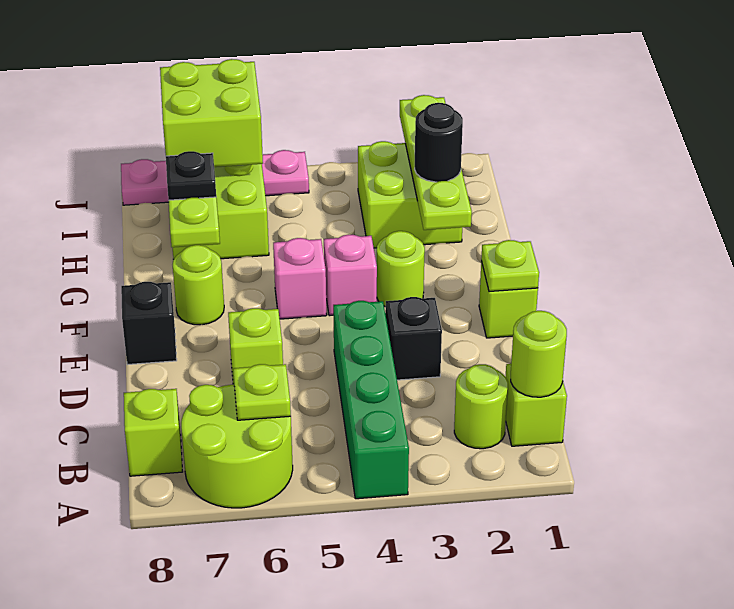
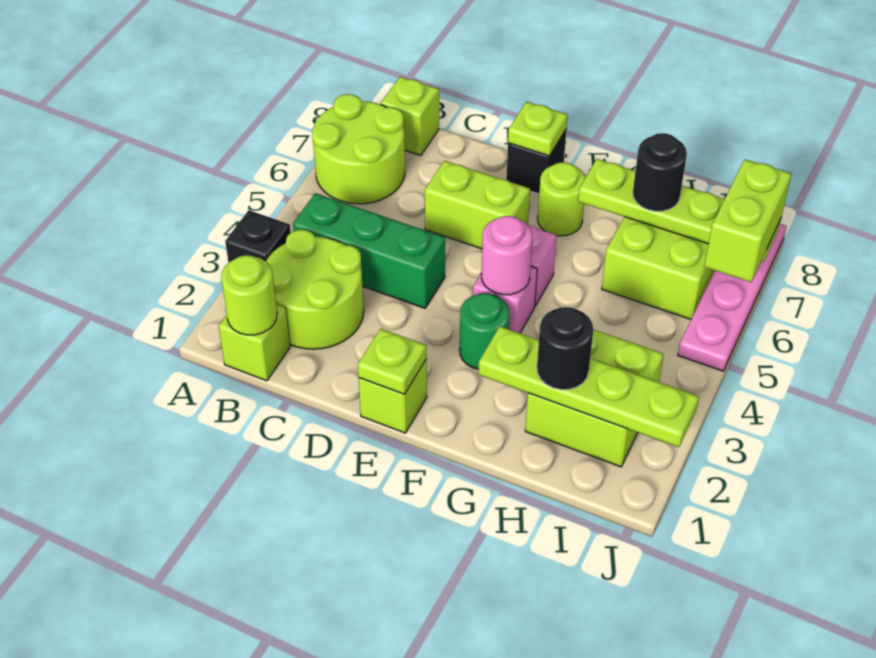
green 1x4 brick [333,301,409,499] -> green 1x3 brick [293,193,445,308]
lime 1x1 round brick [454,364,508,449] -> lime 2x2 round brick [266,230,364,349]
lime 1x1 plate [233,364,291,420] -> lime 1x1 plate moved to [508,102,568,156]
black 1x1 brick [385,297,442,380] -> black 1x1 brick moved to [225,210,291,263]
lime 1x1 brick [228,308,283,385] -> lime 1x2 brick [425,161,530,249]
lime 1x1 round brick [377,231,425,307] -> green 1x1 round brick [460,293,509,369]
none -> pink 1x1 round brick [481,216,532,295]
black 1x1 plate [166,151,216,200] -> black 1x1 round brick [633,133,687,211]
lime 2x2 brick [160,59,263,167] -> lime 1x2 brick [704,159,791,282]

